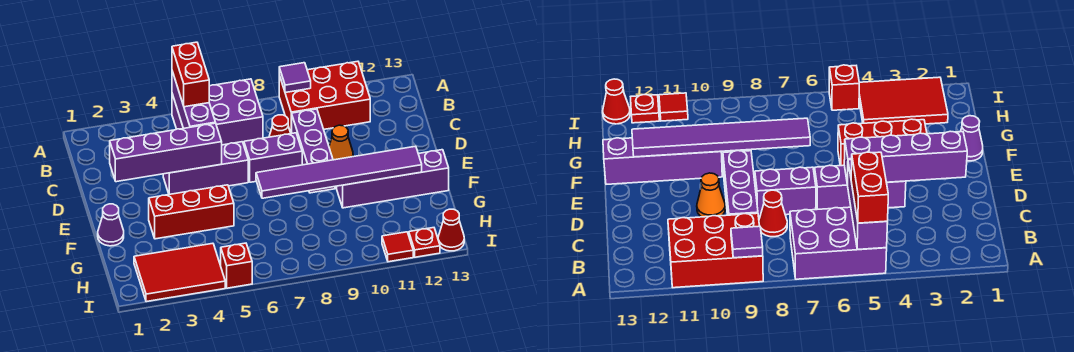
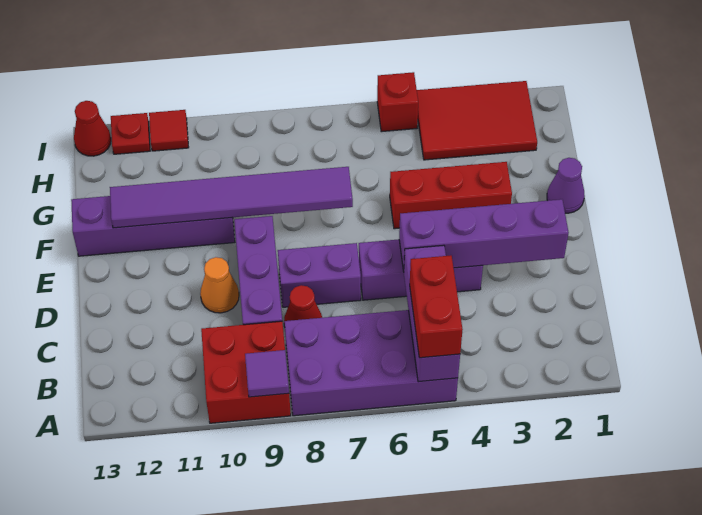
purple 2x3 brick [172,79,263,145] -> purple 2x4 brick [284,310,458,416]
red 2x3 brick [279,61,370,133] -> red 2x2 brick [201,321,291,423]

